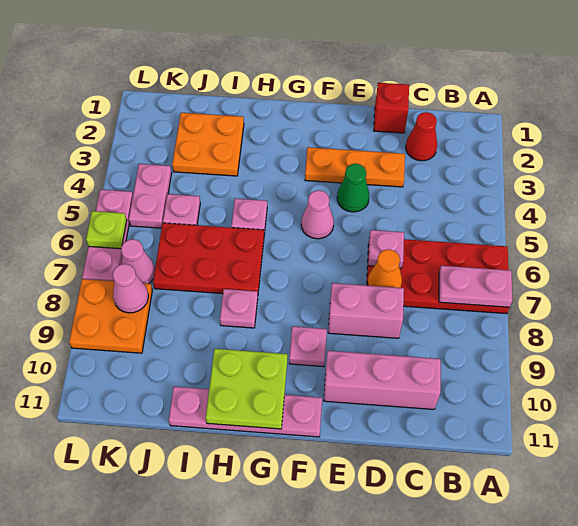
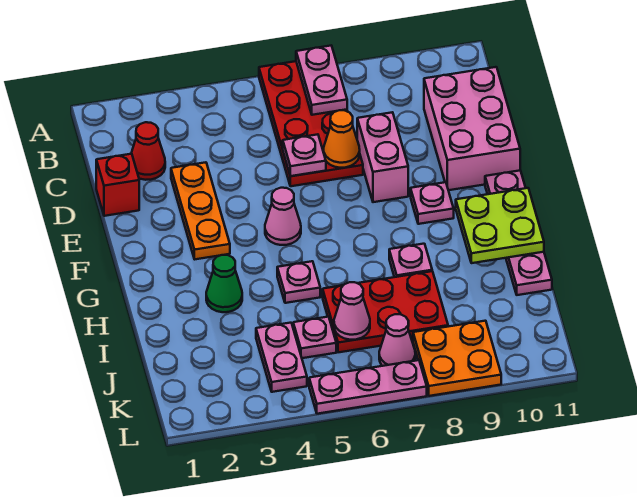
pink 1x3 brick [324,351,441,409] -> pink 2x3 brick [424,67,520,190]
green 1x1 cone [337,163,369,212] -> green 1x1 cone moved to [206,255,242,312]
red 2x3 plate [153,223,264,294] -> red 2x3 plate turned to [323,271,448,352]
orange 2x2 plate [172,113,244,176] -> none
pink 1x2 plate [129,164,172,228] -> pink 1x2 plate turned to [256,323,307,392]
pink 1x1 cone [113,264,148,313] -> pink 1x1 cone moved to [334,282,370,340]
lime 1x1 plate [86,211,127,249] -> none

